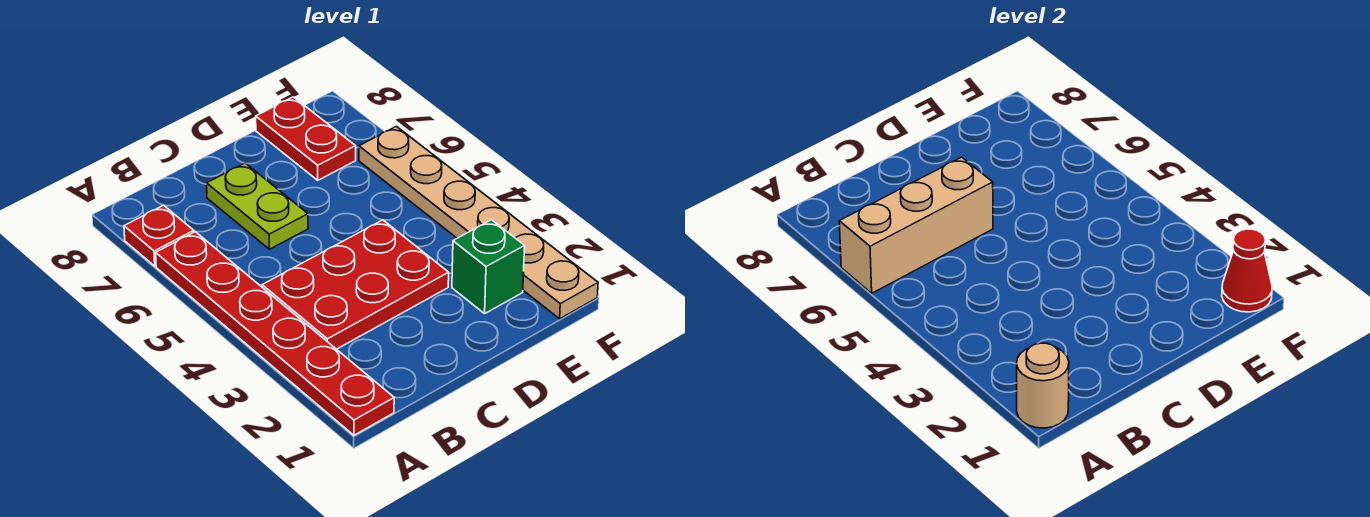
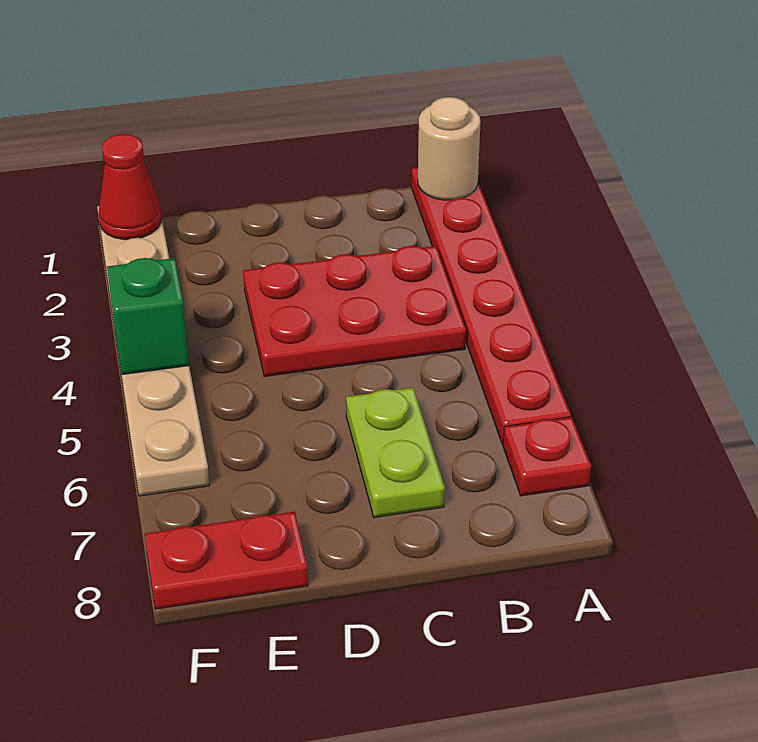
tan 1x3 brick [839,157,993,293] -> none
green 1x1 brick [452,220,525,314] -> green 1x1 brick moved to [107,258,189,375]
red 1x2 plate [256,97,356,180] -> red 1x2 plate turned to [145,512,308,609]

